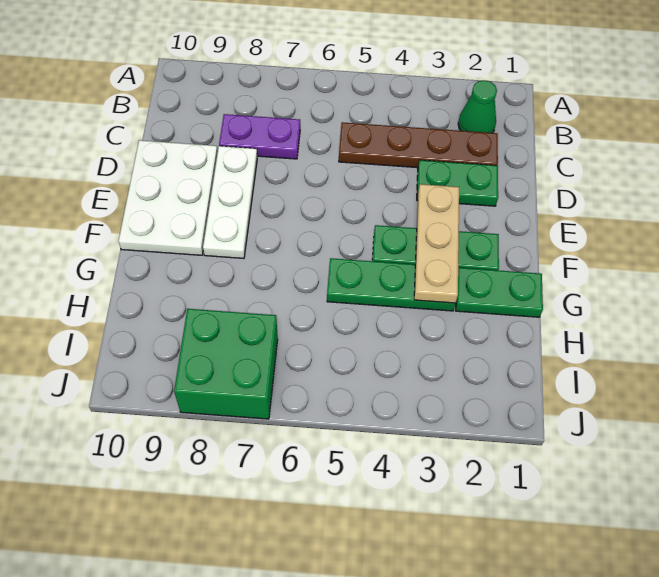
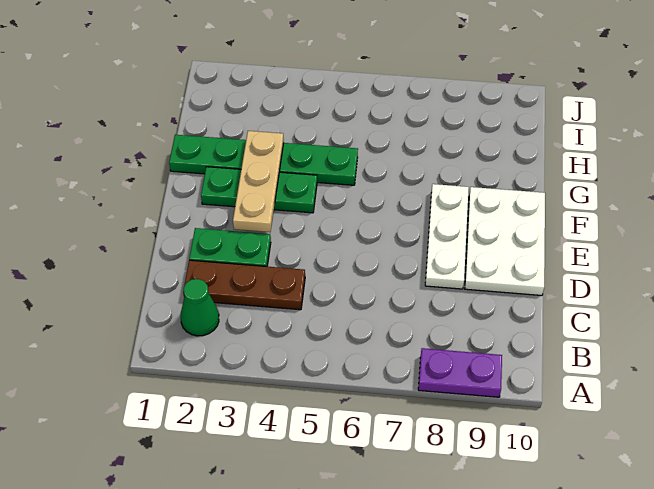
brown 1x4 plate [339,122,498,168] -> brown 1x3 plate [183,260,305,310]
purple 1x2 plate [219,114,300,159] -> purple 1x2 plate moved to [418,348,502,397]
green 2x2 brick [174,309,278,419] -> none

